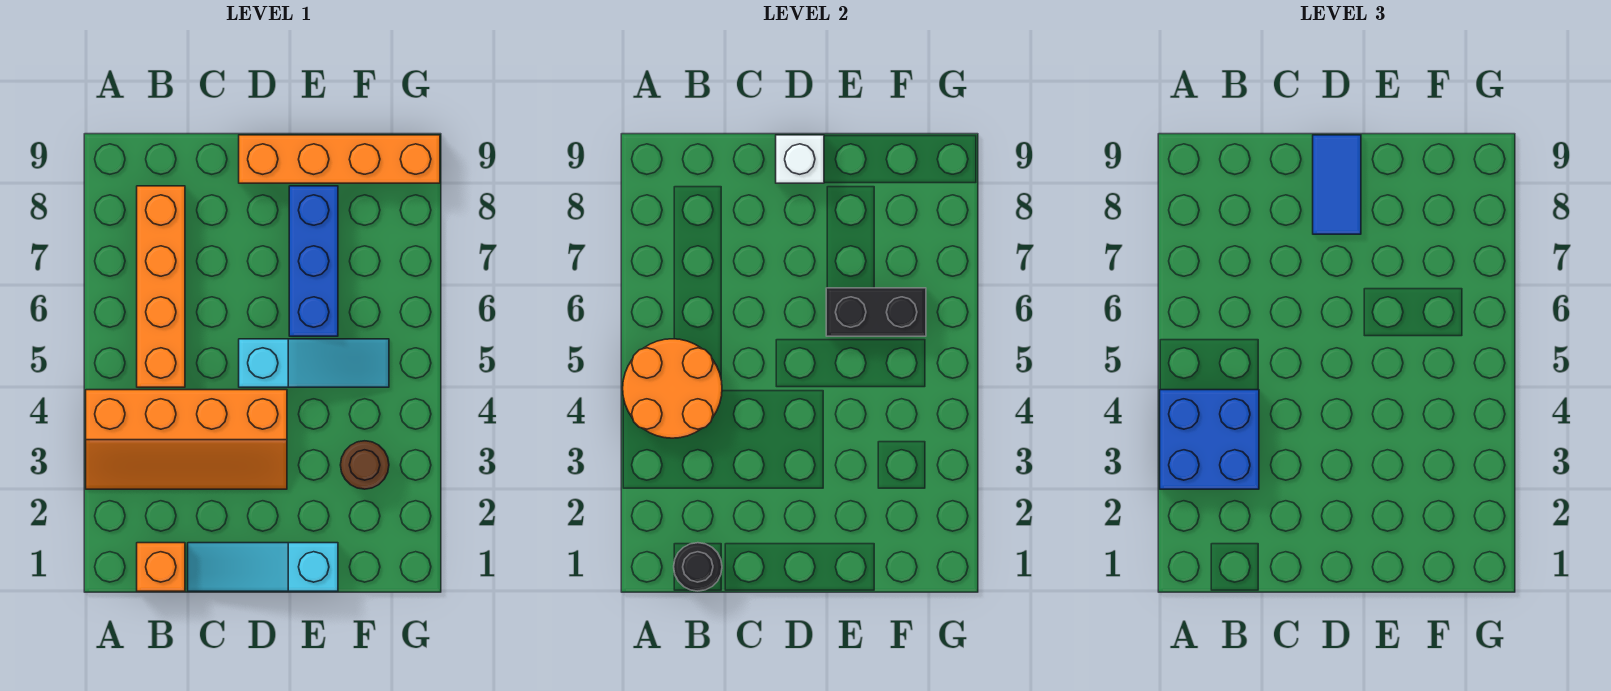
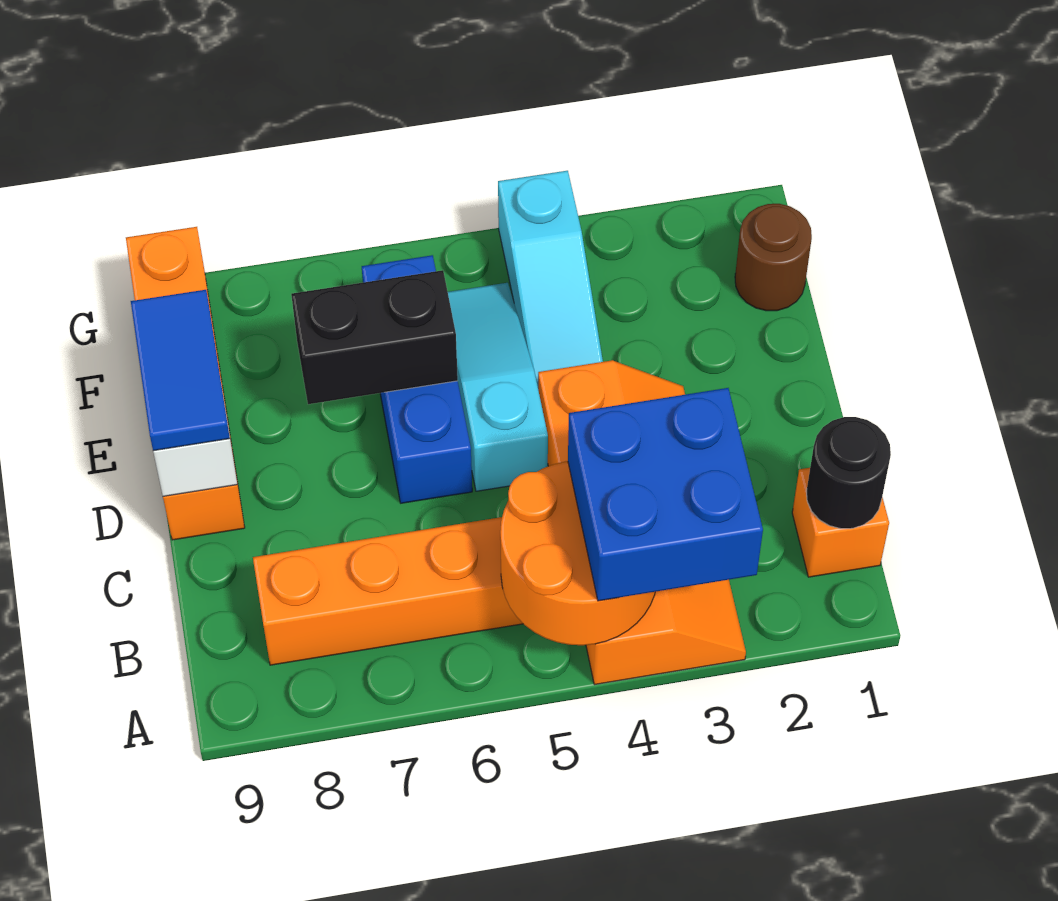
cyan 1x3 slope [188,543,338,591] -> cyan 1x3 slope moved to [498,171,603,386]
blue 1x2 tile [1313,135,1361,234] -> blue 1x2 tile turned to [131,290,230,451]
blue 1x3 brick [289,186,338,336] -> blue 1x3 brick turned to [362,255,472,503]
black 1x2 brick [826,288,926,336] -> black 1x2 brick turned to [291,270,458,404]
brown 1x1 round brick [341,441,389,489] -> brown 1x1 round brick moved to [735,204,812,311]

